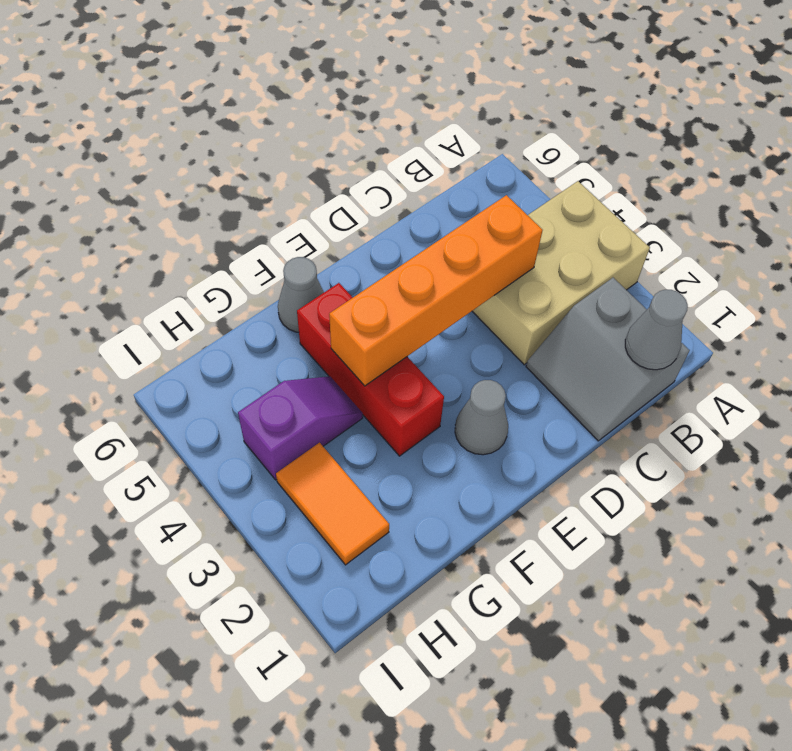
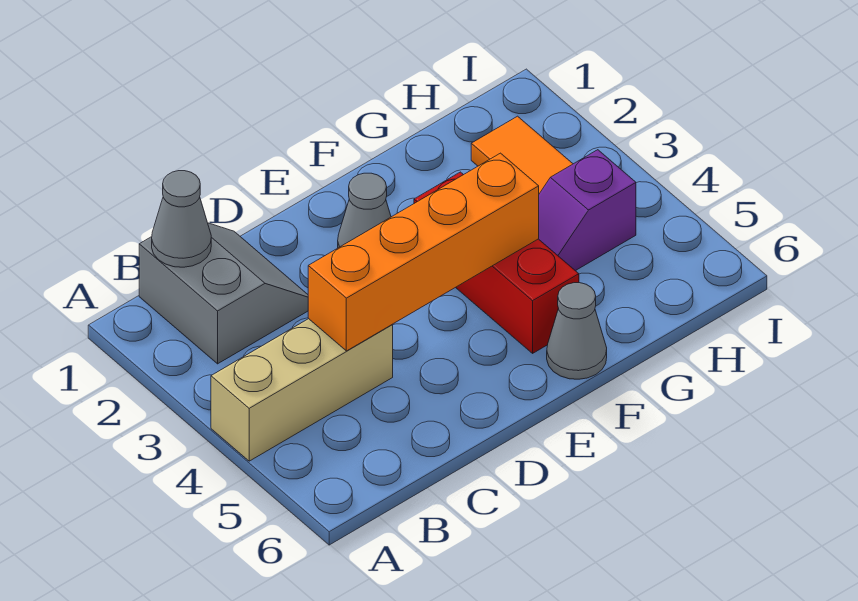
tan 2x3 brick [472,181,650,365] -> tan 1x3 brick [211,319,393,461]

